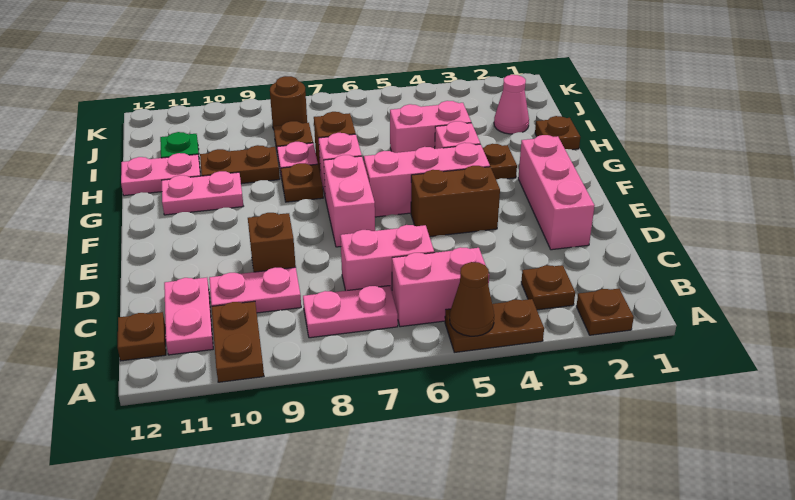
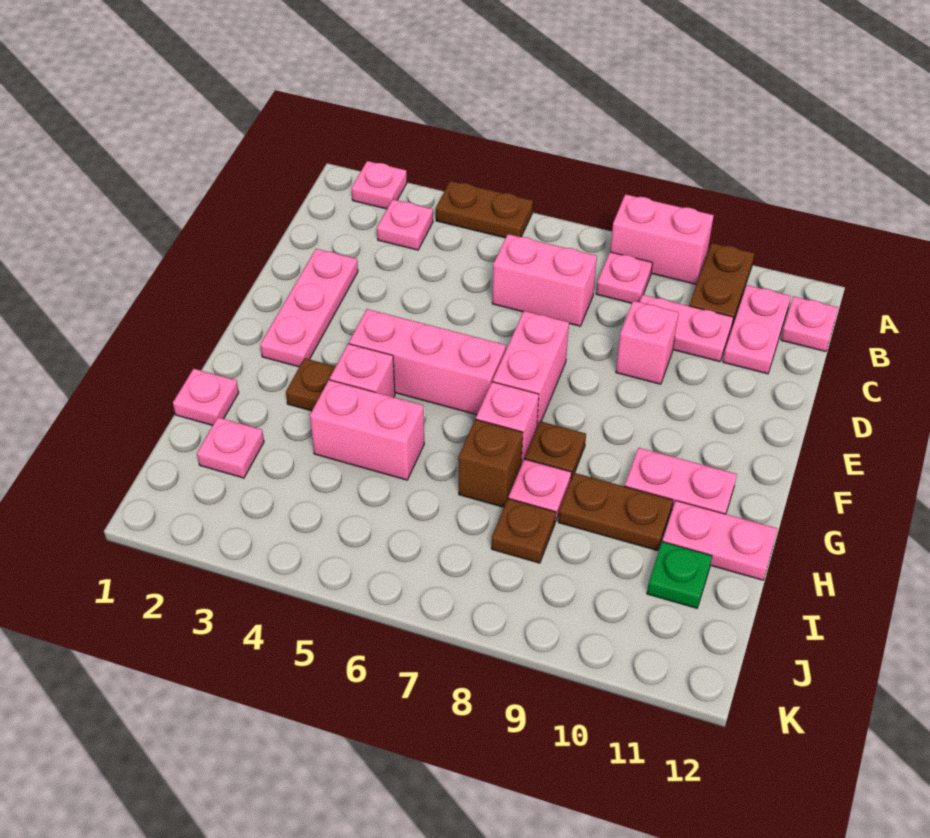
brown 1x1 plate [576,289,634,335] -> pink 1x1 plate [352,161,407,209]
brown 1x1 cone [450,262,494,336] -> none
brown 1x1 plate [521,265,575,310] -> pink 1x1 plate [377,200,433,250]
pink 1x2 brick [392,247,489,327] -> pink 1x2 brick moved to [610,194,714,284]
pink 1x2 plate [303,286,398,338] -> pink 1x1 plate [596,252,652,303]
brown 1x1 plate [118,312,166,361] -> pink 1x1 plate [781,296,838,352]
pink 1x3 brick [518,135,595,250] -> pink 1x3 plate [260,249,358,367]
brown 1x1 brick [248,213,296,272] -> pink 1x1 brick [616,301,679,384]
brown 1x2 brick [411,166,500,237] -> none
brown 1x1 plate [535,116,580,150] -> pink 1x1 plate [173,369,239,425]
pink 1x1 cone [494,75,529,134] -> pink 1x1 plate [197,417,264,478]
brown 1x1 round brick [270,76,307,129] -> none

